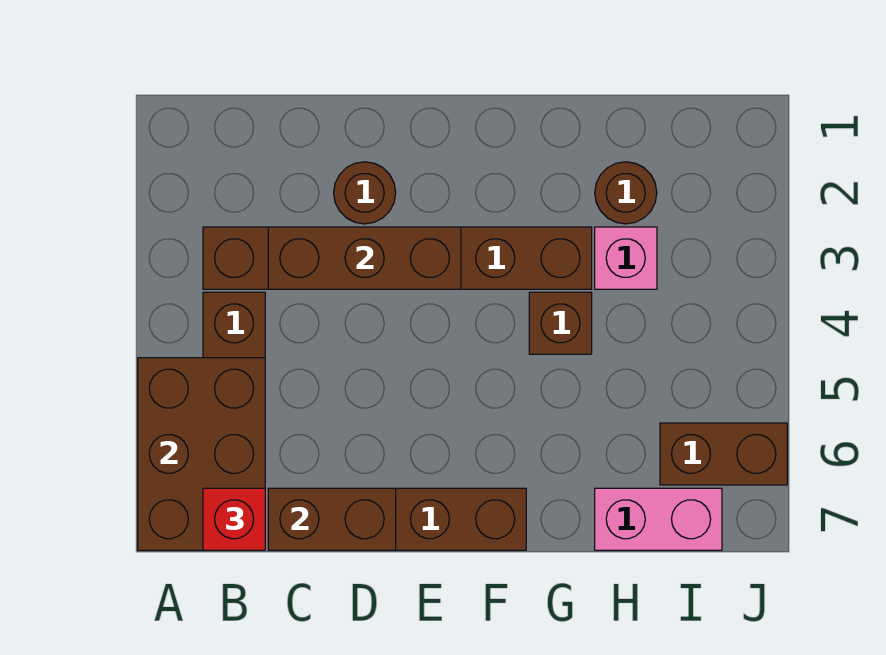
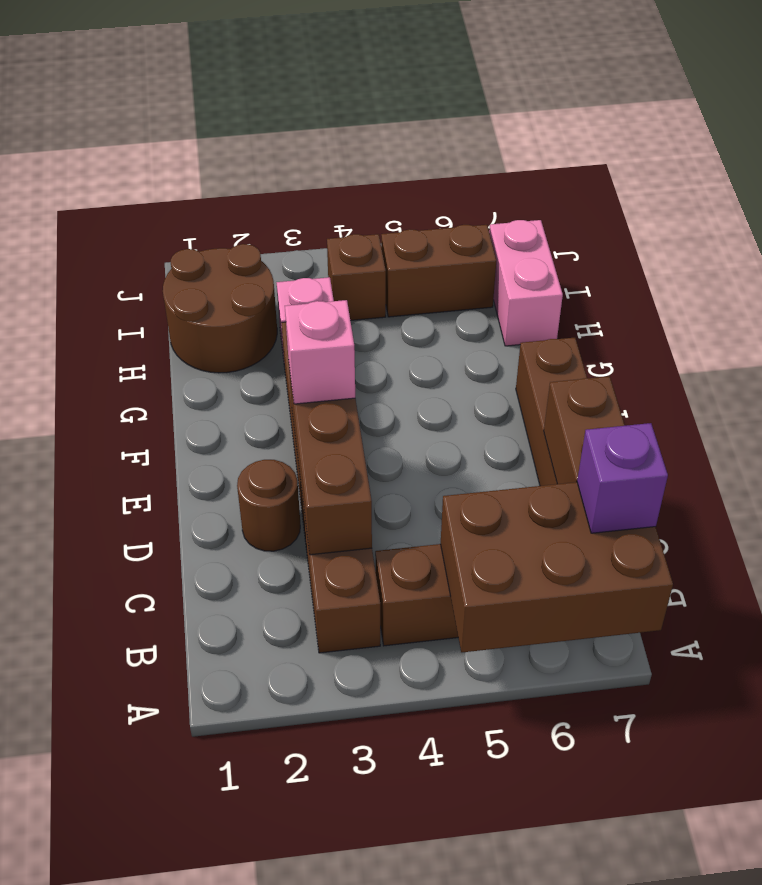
red 1x1 brick [203,488,265,550] -> purple 1x1 brick [577,423,668,533]
none -> pink 1x1 brick [285,300,355,404]
brown 1x1 brick [529,292,592,354] -> brown 1x1 brick moved to [327,234,386,321]
brown 1x1 round brick [595,162,657,224] -> brown 2x2 round brick [163,244,277,373]
brown 1x2 brick [660,423,787,485] -> brown 1x2 brick turned to [381,225,496,317]

